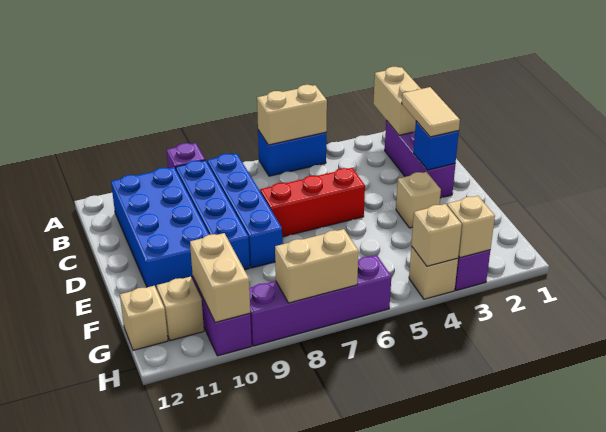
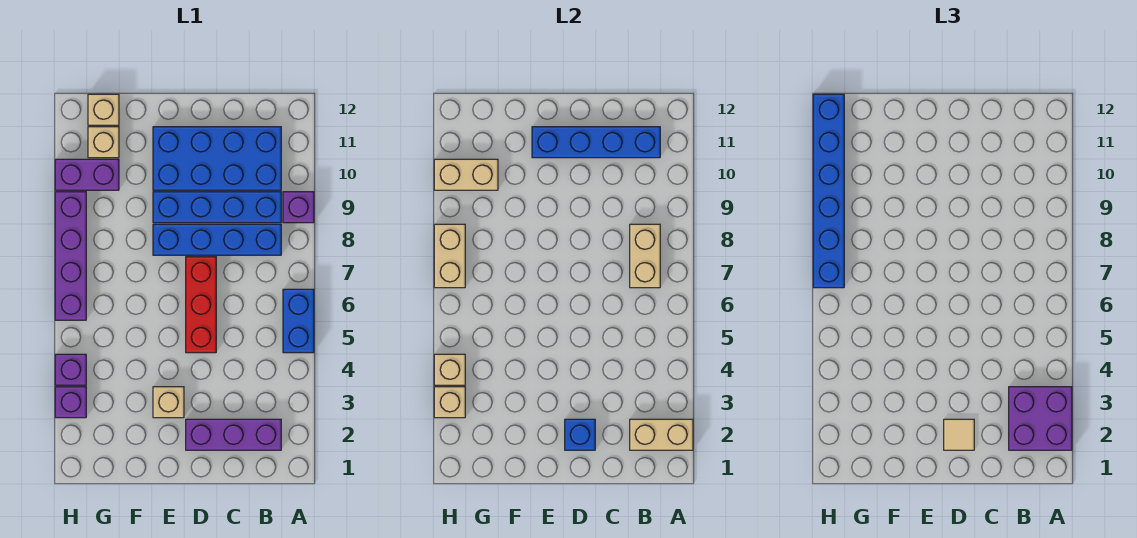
none -> purple 2x2 brick [1009,387,1072,450]
tan 1x2 brick [257,85,327,145] -> tan 1x2 brick moved to [630,224,660,288]
none -> blue 1x4 brick [532,127,660,158]
tan 1x2 tile [402,87,460,137] -> tan 1x1 tile [944,419,974,450]
tan 1x1 brick [409,246,458,299] -> purple 1x1 brick [55,354,86,385]
none -> blue 1x6 brick [813,94,844,288]

